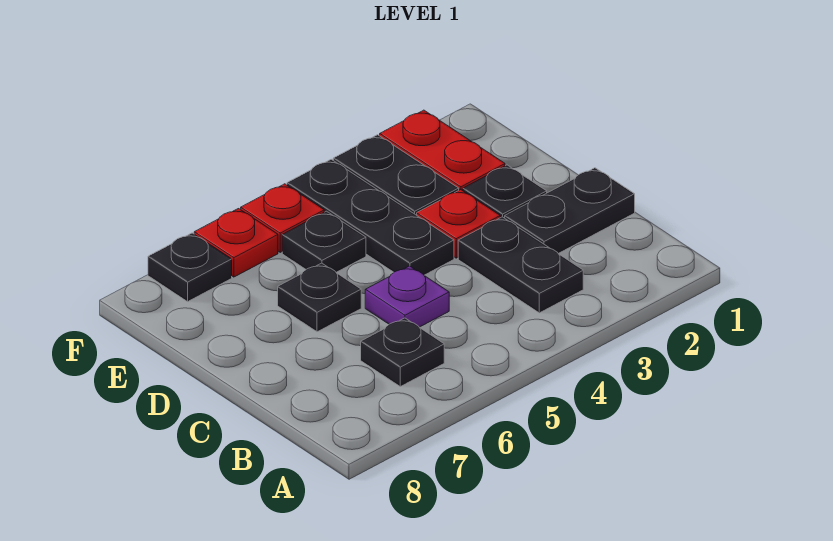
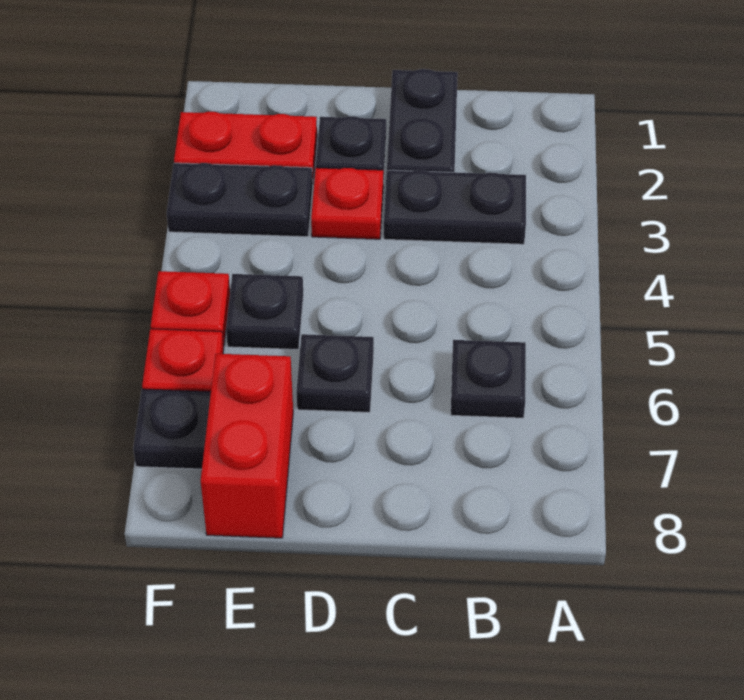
purple 1x1 plate [365,266,449,327] -> none
black 1x3 plate [287,159,454,275] -> none
none -> red 1x2 brick [201,354,293,538]

